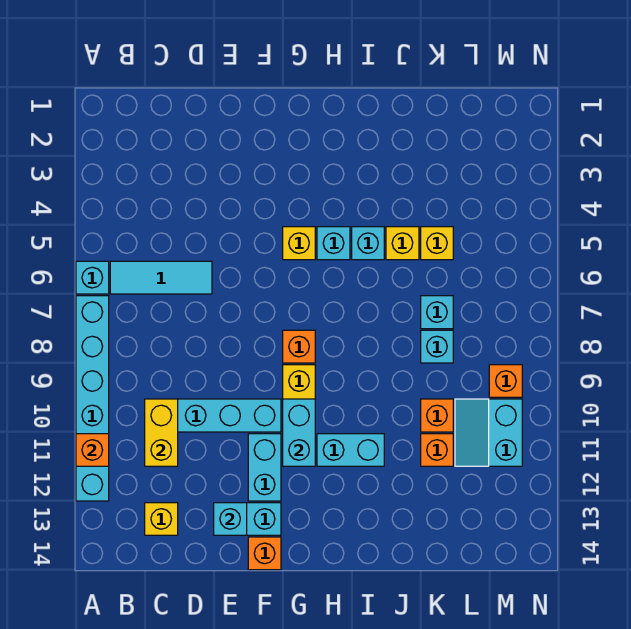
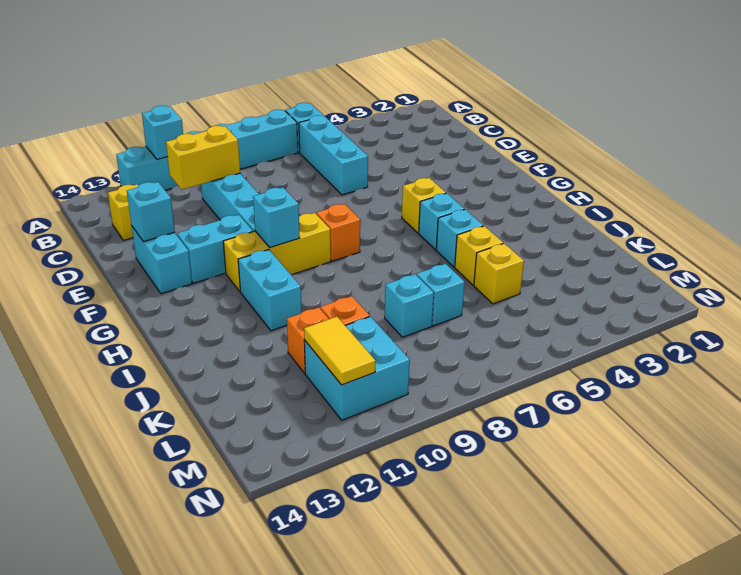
orange 1x1 brick [76,434,109,466] -> cyan 1x1 brick [142,106,183,160]
cyan 1x3 tile [110,261,212,294] -> cyan 1x3 brick [299,115,368,195]
orange 1x1 brick [248,537,281,570] -> none
cyan 1x2 brick [283,399,315,466] -> cyan 1x1 brick [253,188,300,247]
cyan 2x2 slope [455,399,522,466] -> cyan 2x2 brick [304,317,410,420]
none -> yellow 1x2 tile [304,317,376,385]
orange 1x1 brick [489,365,522,397] -> none

